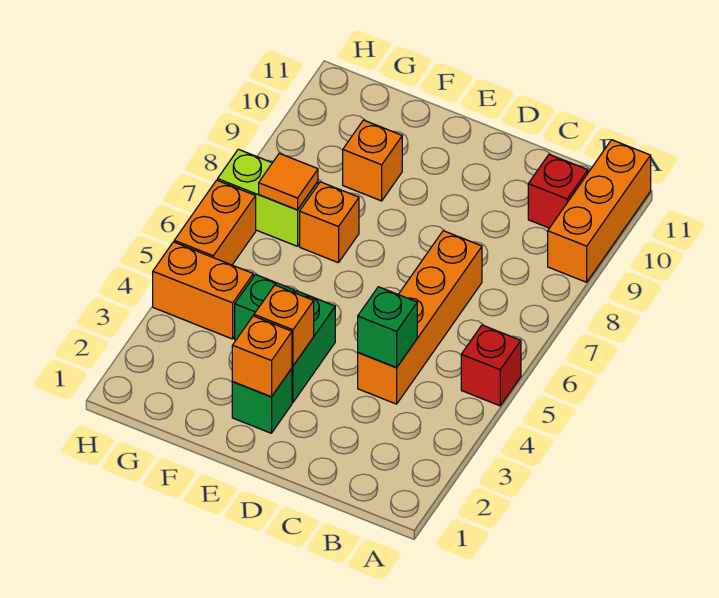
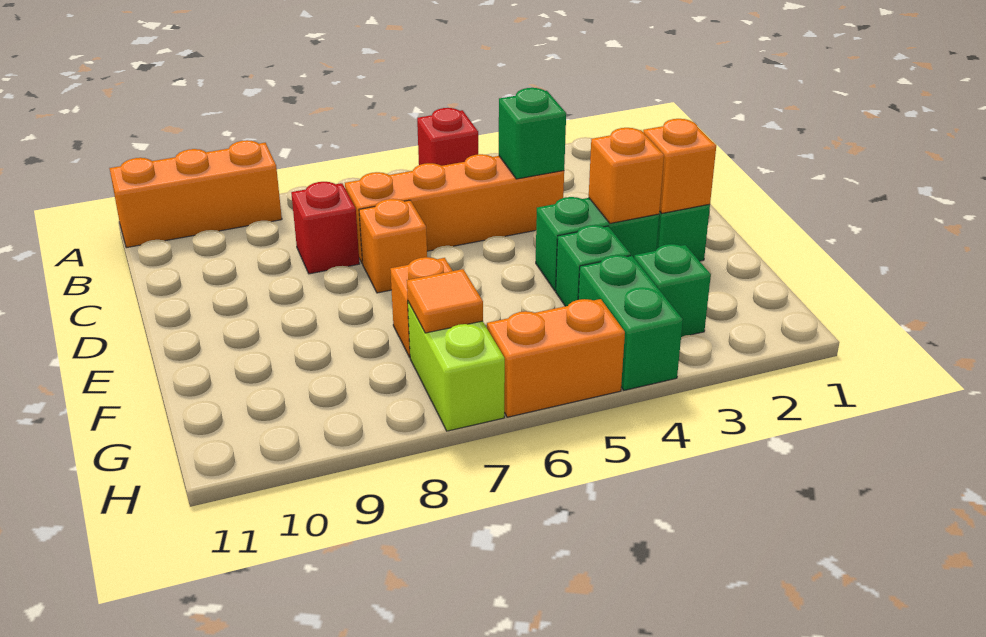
red 1x1 brick [528,154,588,228] -> red 1x1 brick moved to [291,182,359,274]
orange 1x1 brick [343,120,402,201] -> orange 1x1 brick moved to [359,199,427,293]
none -> green 1x1 brick [634,244,711,337]
orange 1x2 brick [153,242,253,339] -> green 1x2 brick [578,255,683,390]

